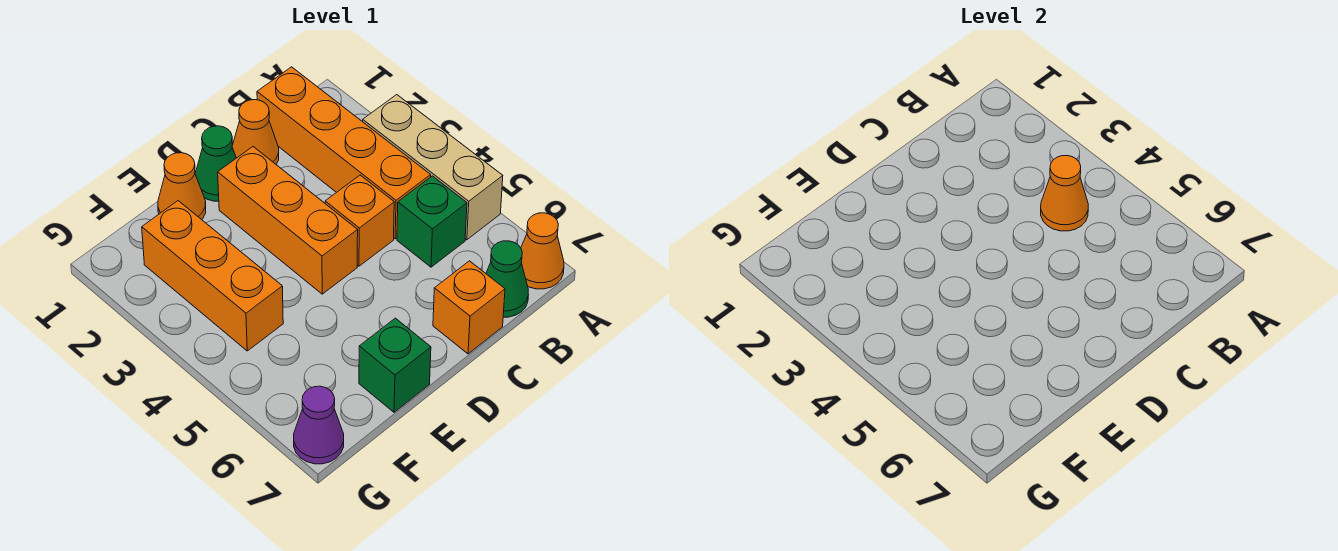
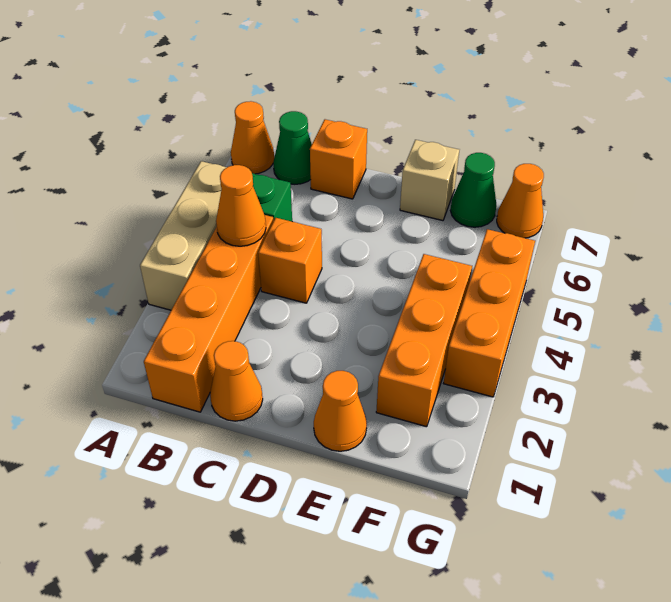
green 1x1 cone [195,126,236,201] -> green 1x1 cone moved to [451,153,496,227]
orange 1x3 brick [218,147,358,294] -> orange 1x3 brick moved to [444,229,535,397]
green 1x1 brick [359,318,431,412] -> tan 1x1 brick [400,140,459,221]
purple 1x1 cone [294,386,344,464] -> orange 1x1 cone [497,164,544,238]

